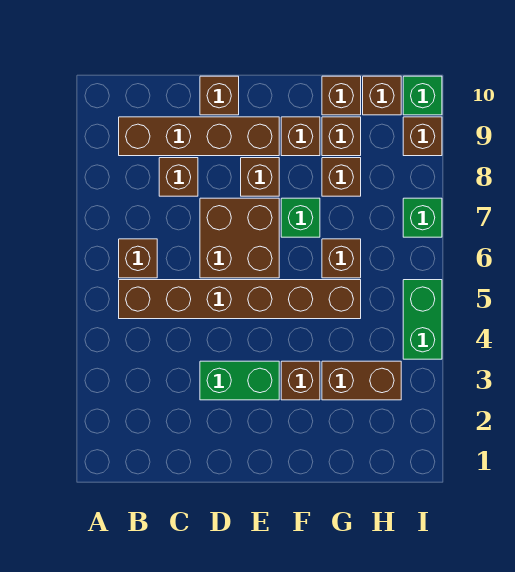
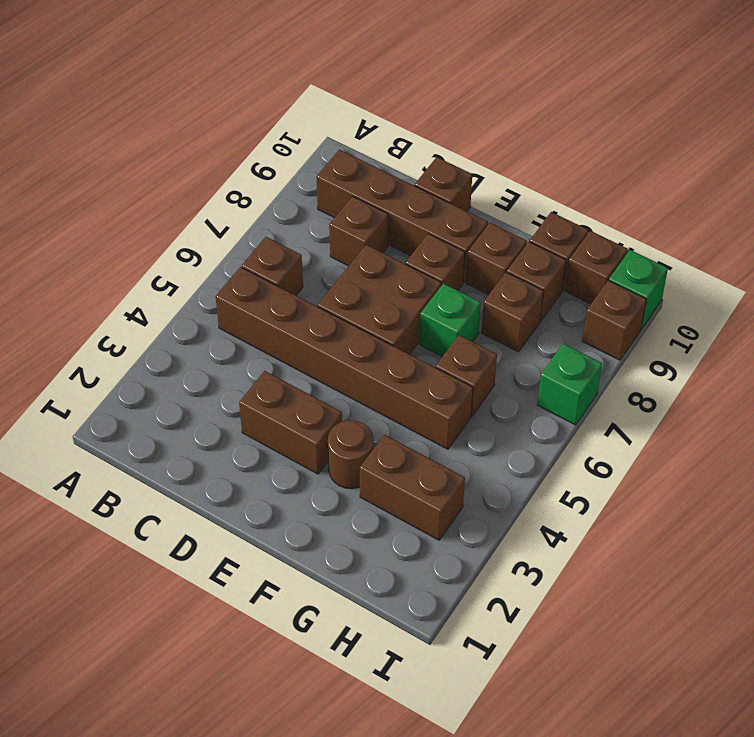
green 1x2 brick [200,361,279,400] -> brown 1x2 brick [239,371,342,474]
brown 1x1 brick [281,361,320,400] -> brown 1x1 round brick [328,420,374,489]
green 1x2 brick [403,280,442,359] -> none

